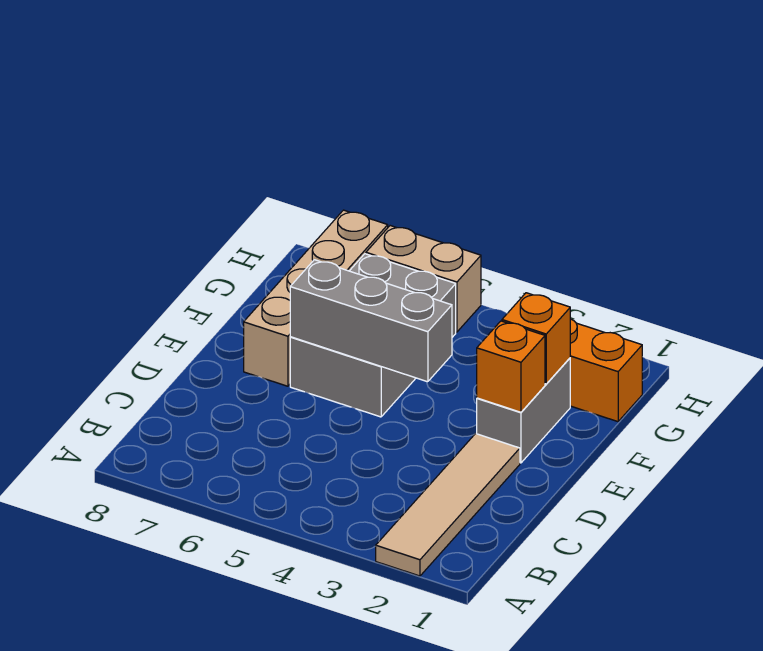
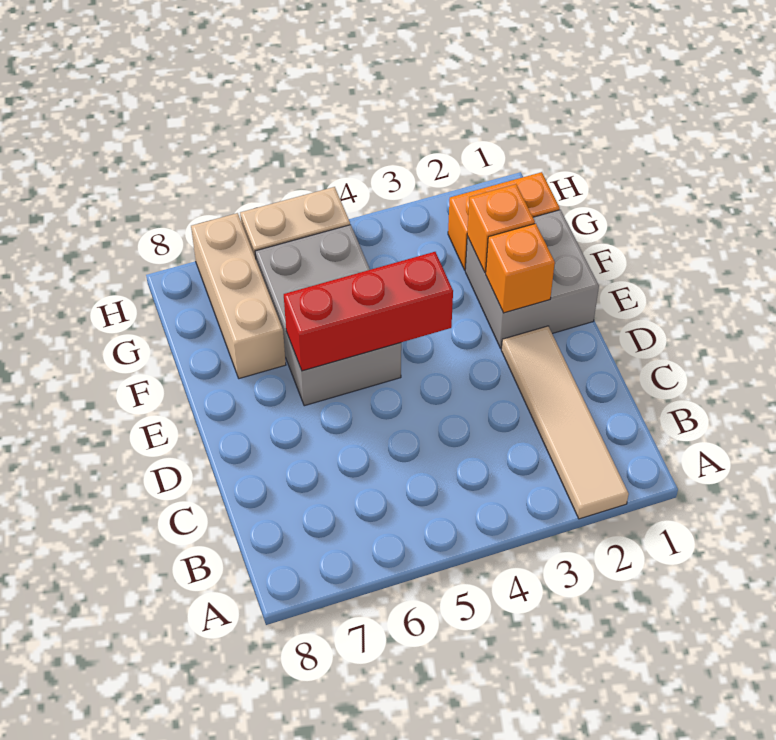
grey 1x2 brick [477,358,570,463] -> grey 2x2 brick [465,210,599,348]
grey 1x3 brick [290,260,452,382] -> red 1x3 brick [284,252,453,371]
tan 1x4 brick [244,210,388,386] -> tan 1x3 brick [191,213,286,379]

